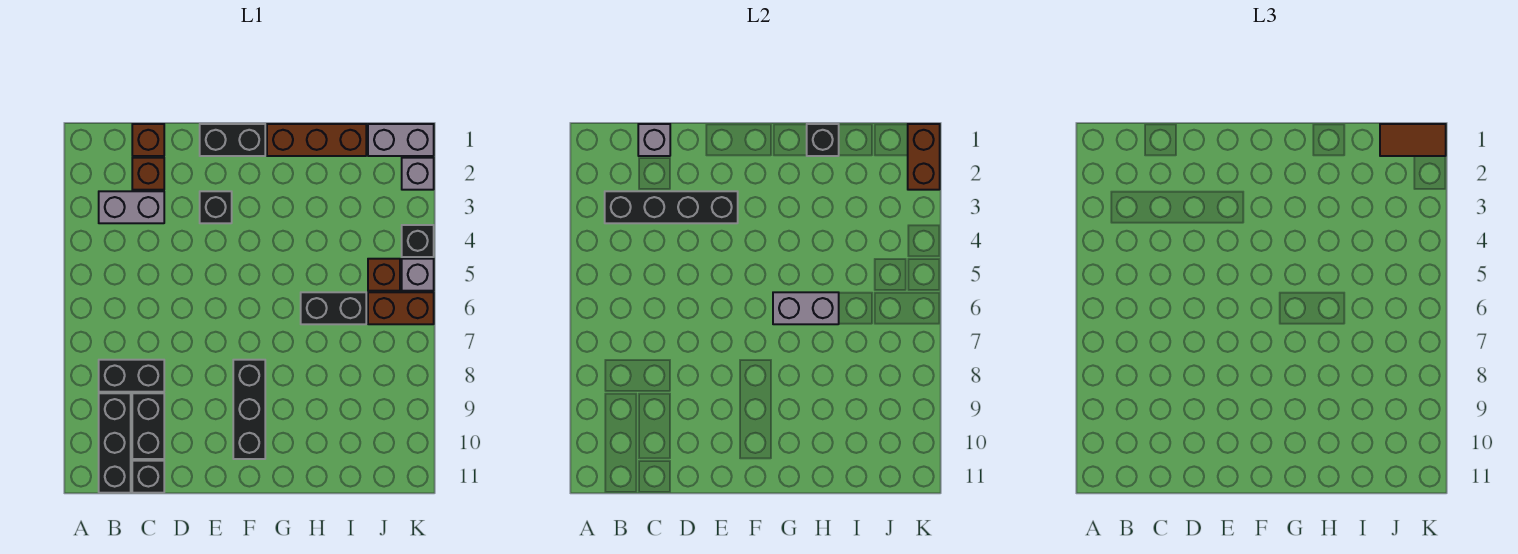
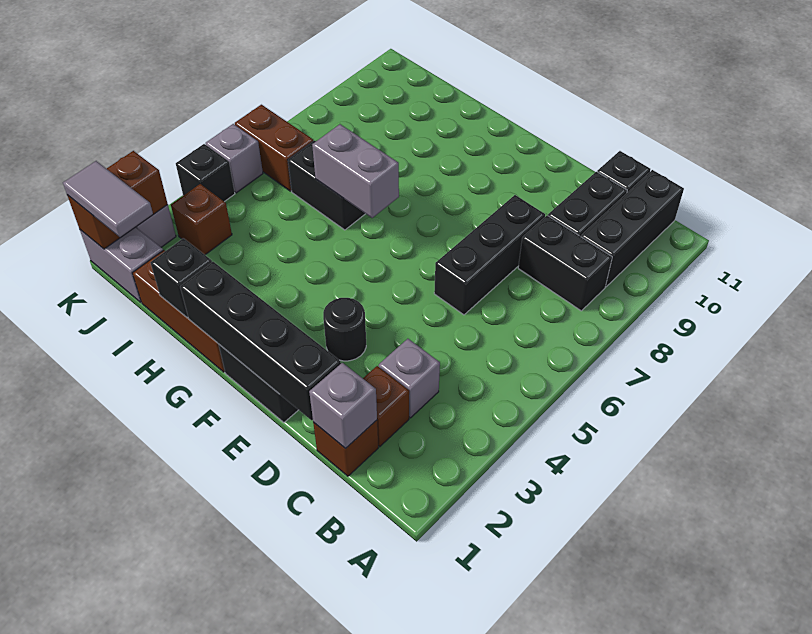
grey 1x2 brick [99,191,164,223] -> grey 1x1 brick [379,339,440,418]
black 1x4 brick [605,191,738,223] -> black 1x4 brick moved to [180,262,341,420]
black 1x1 brick [200,191,232,223] -> black 1x1 round brick [323,298,366,361]
black 1x3 brick [233,360,265,459] -> black 1x3 brick moved to [434,195,545,315]
brown 1x2 tile [1380,124,1446,156] -> grey 1x2 tile [63,161,153,237]
brown 1x1 brick [368,259,400,291] -> brown 1x1 brick moved to [171,184,232,255]

